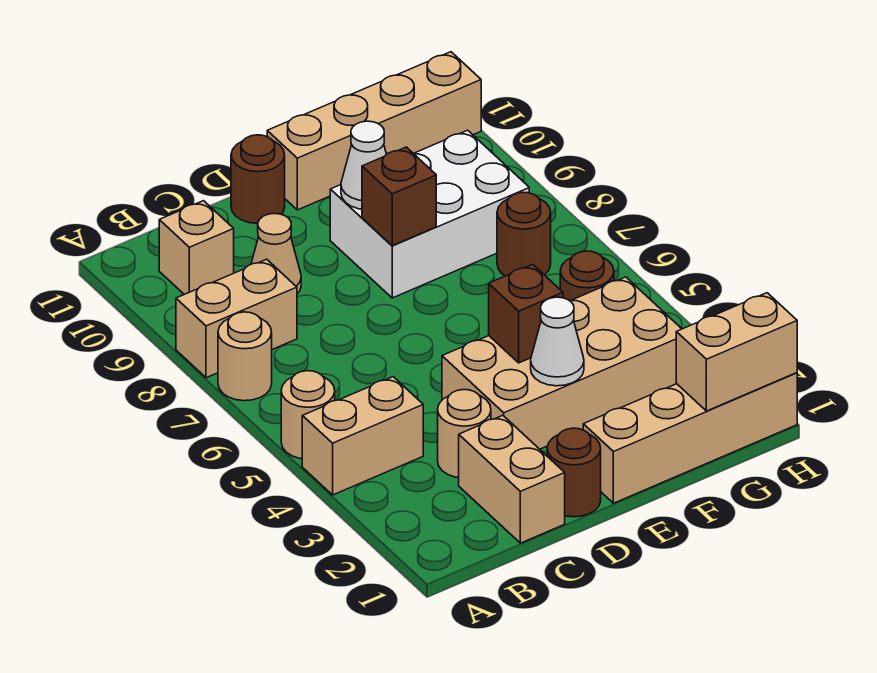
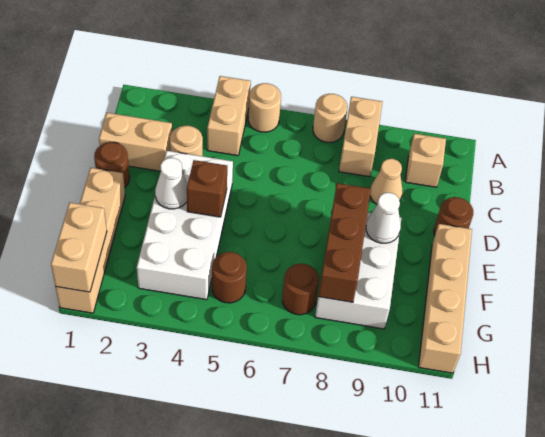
tan 2x4 brick [442,277,681,449] -> white 2x4 brick [137,151,233,300]
brown 1x1 brick [362,147,436,246] -> brown 1x3 brick [318,183,371,302]

